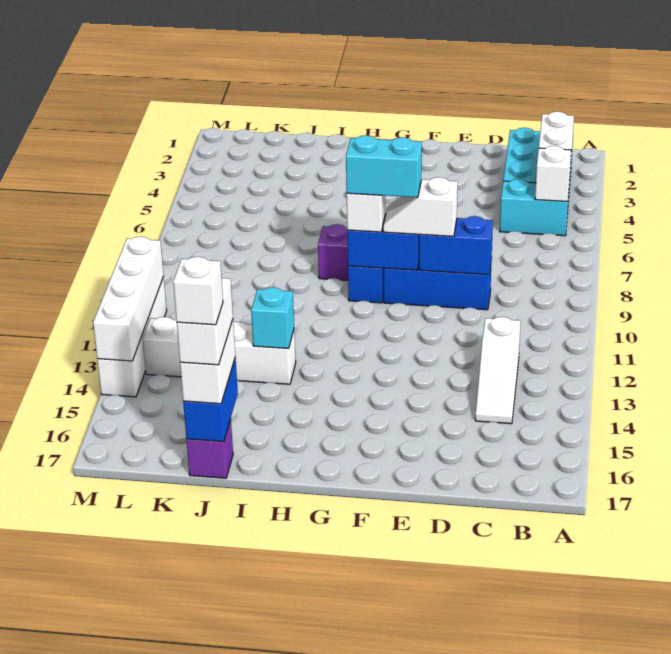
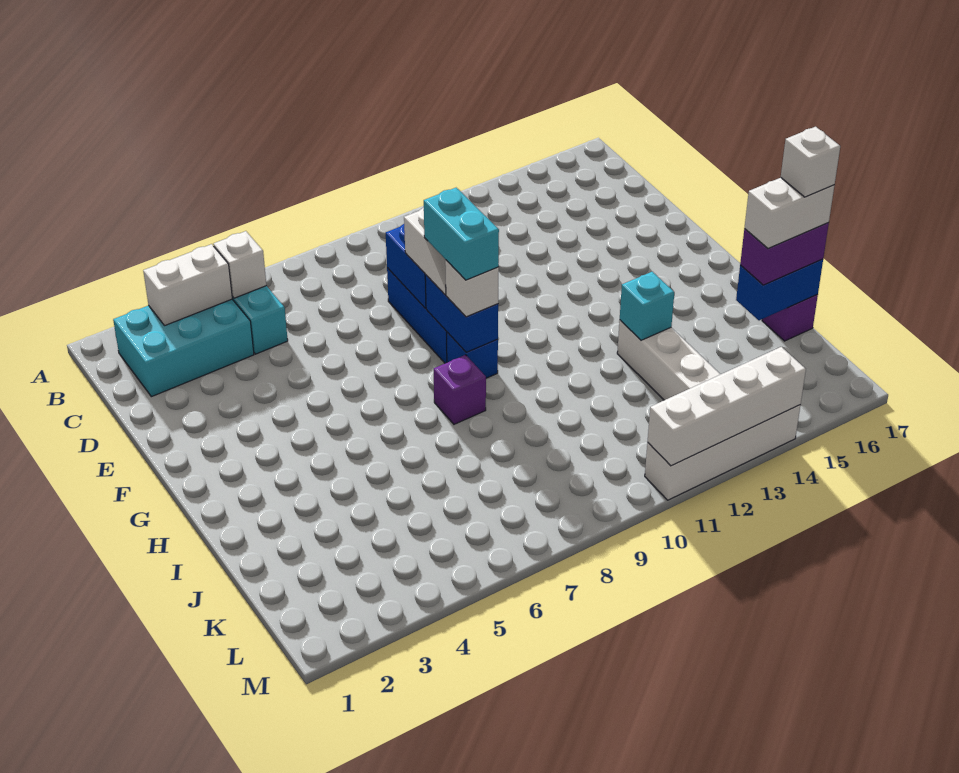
white 1x3 slope [475,317,521,424] -> none
white 1x2 brick [180,320,235,404] -> purple 1x2 brick [740,223,829,285]

